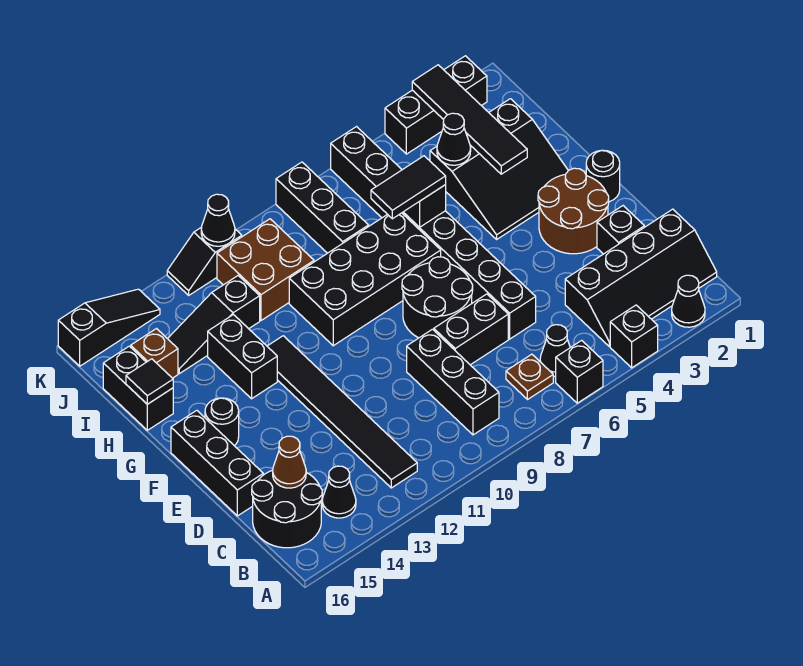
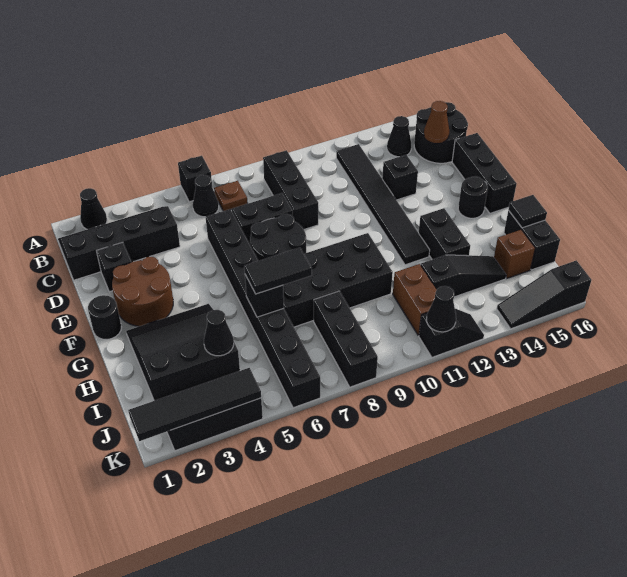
black 1x1 brick [610,305,658,368] -> black 1x1 brick moved to [382,155,418,200]
black 1x4 tile [412,65,527,174] -> black 1x4 tile turned to [128,368,261,441]
brown 2x2 brick [217,219,314,320] -> brown 1x2 brick [393,264,437,335]

